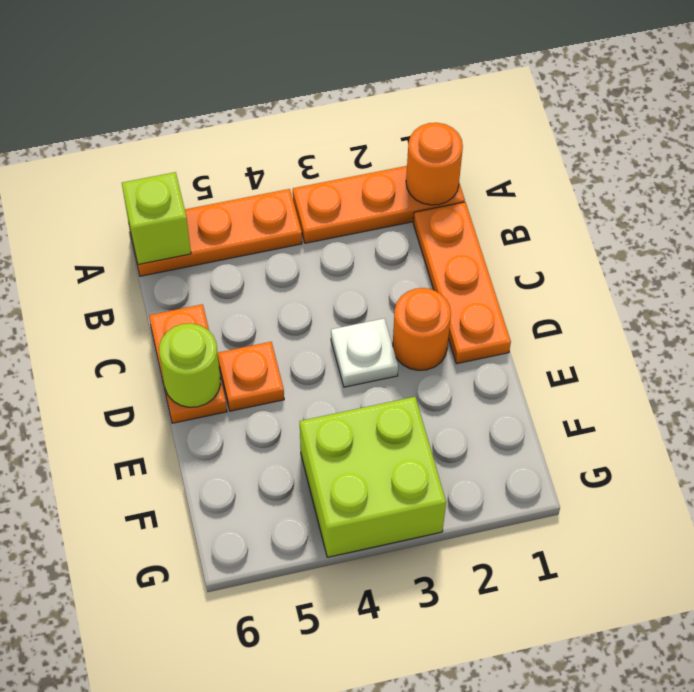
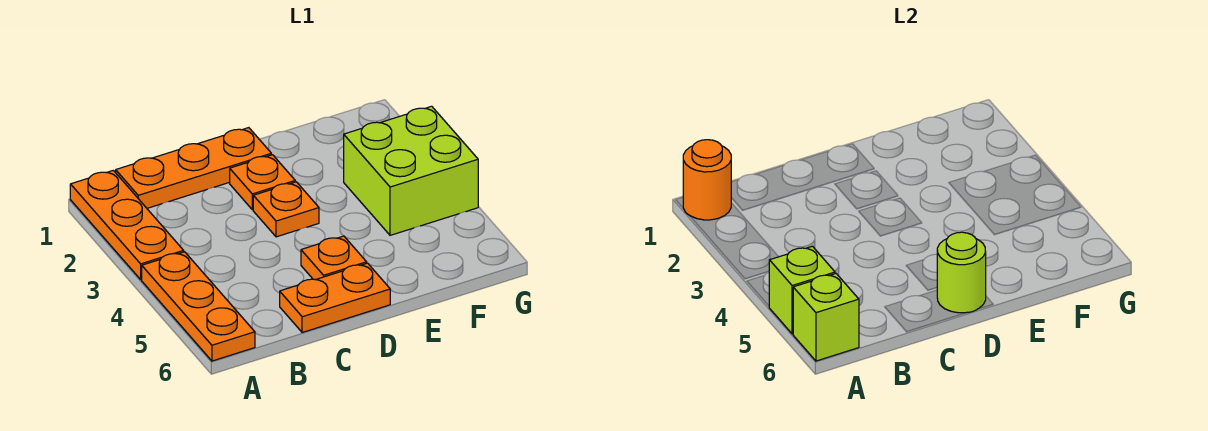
none -> lime 1x1 brick [769,246,835,334]
orange 1x1 round brick [393,288,451,370] -> orange 1x1 plate [230,155,295,210]
white 1x1 plate [331,319,398,387] -> orange 1x1 plate [253,182,319,237]

